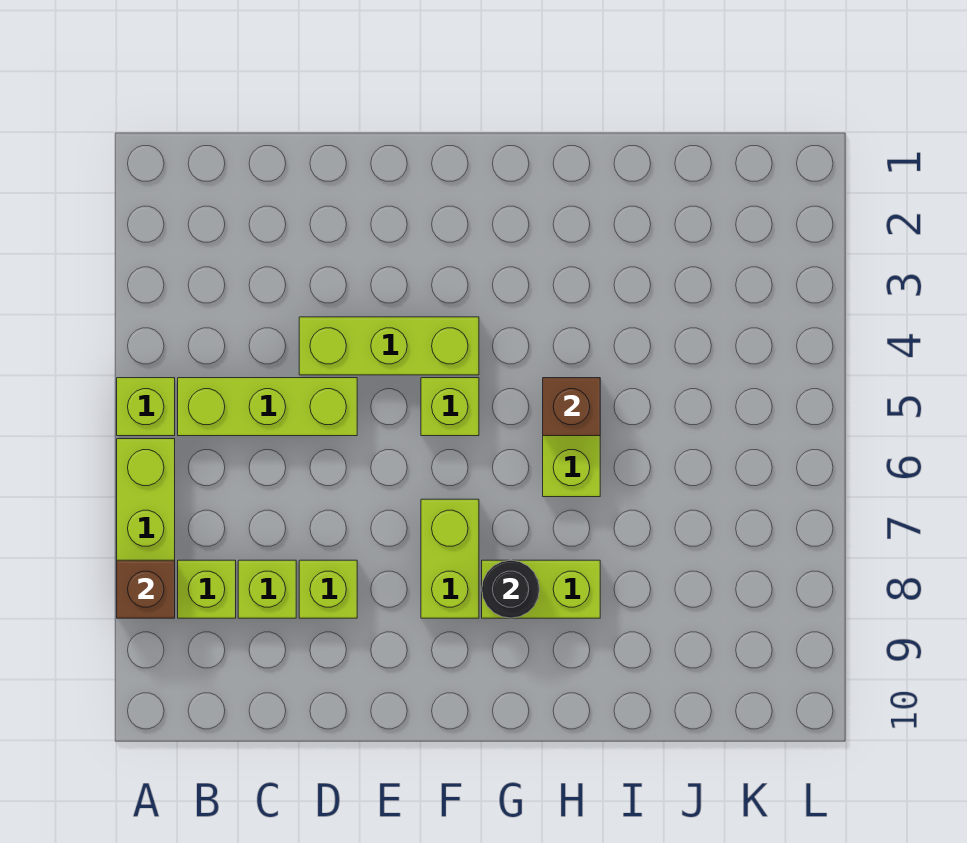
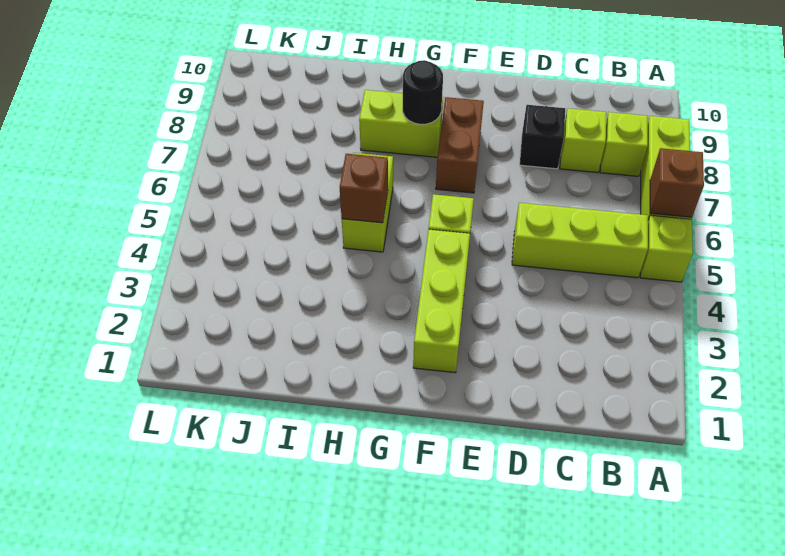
brown 1x1 brick [117,560,175,618] -> brown 1x1 brick moved to [650,148,704,217]
lime 1x3 brick [299,317,479,375] -> lime 1x3 brick turned to [413,229,470,373]
lime 1x1 brick [299,560,357,618] -> black 1x1 brick [520,105,565,169]
lime 1x2 brick [421,499,479,618] -> brown 1x2 brick [436,97,484,193]

